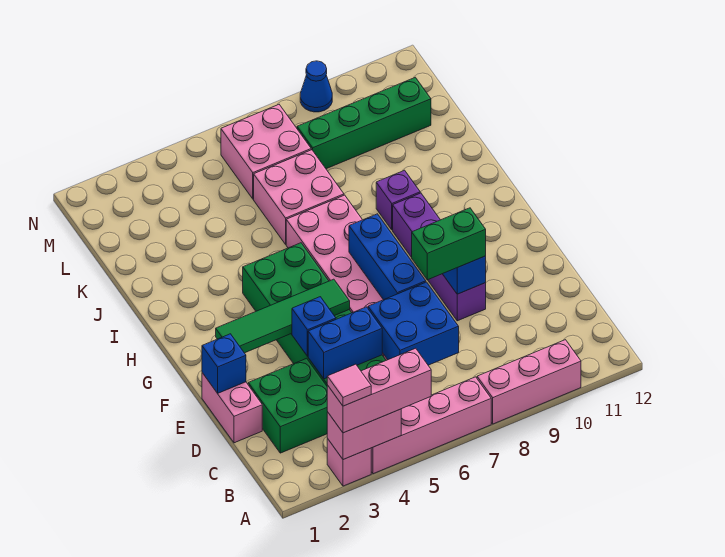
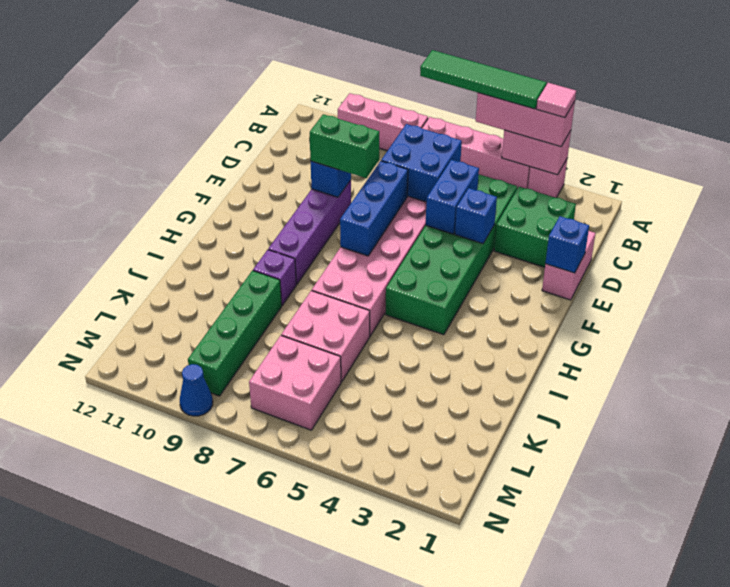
blue 1x2 brick [308,307,382,379] -> blue 1x2 brick turned to [426,160,479,234]
green 1x4 tile [216,279,350,353] -> green 1x4 tile moved to [420,50,546,109]
green 1x4 brick [297,77,431,169] -> green 1x4 brick turned to [188,271,282,396]

